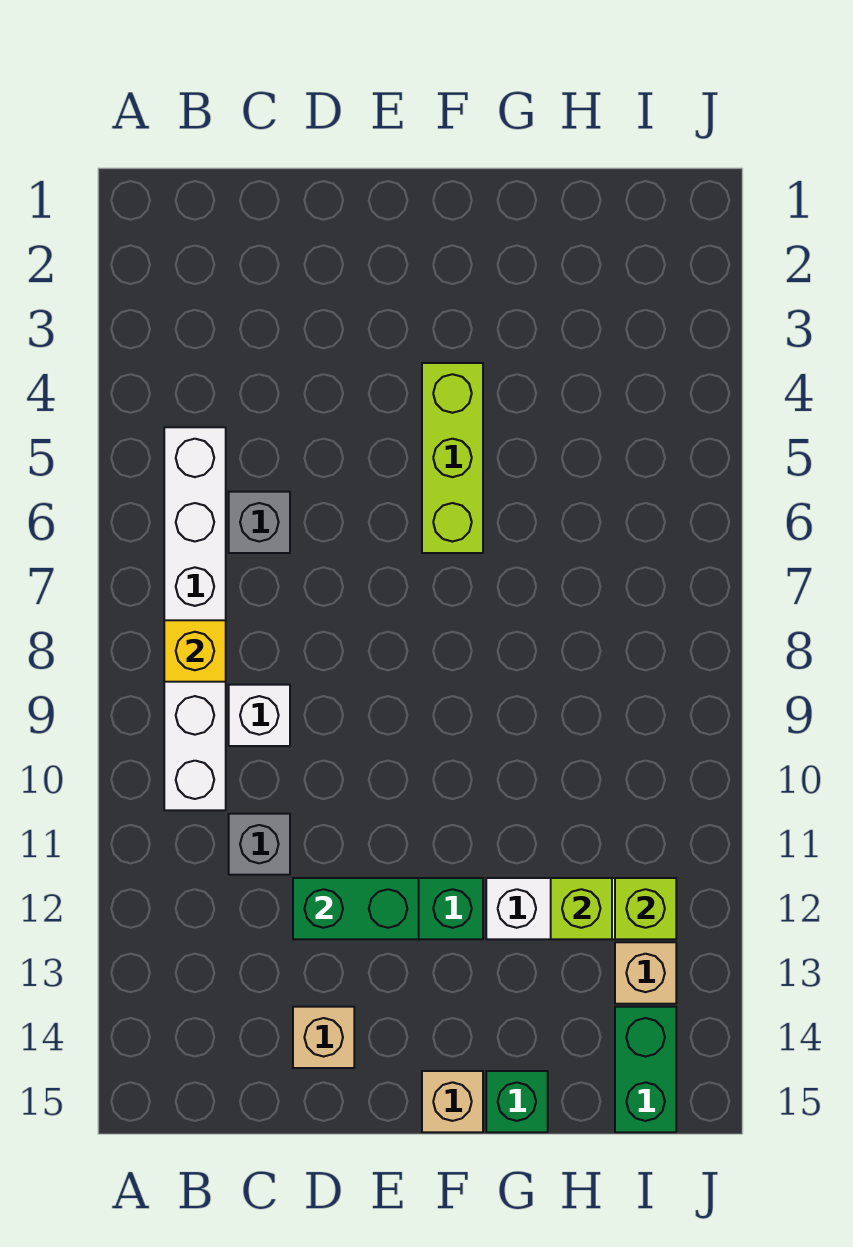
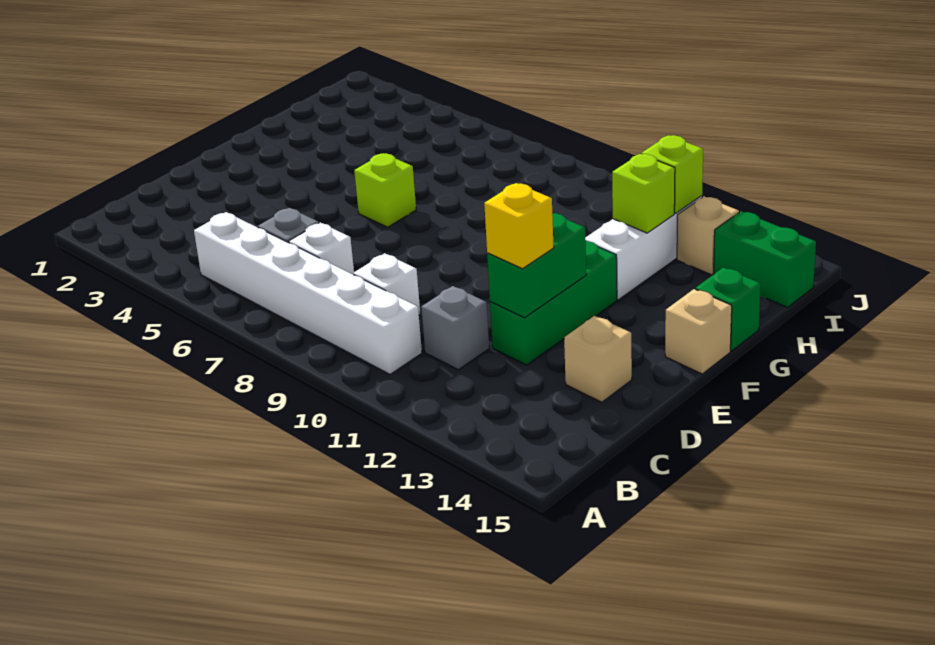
yellow 1x1 brick [164,620,226,682] -> yellow 1x1 brick moved to [484,183,554,269]
none -> white 1x1 brick [289,223,354,274]
lime 1x3 brick [422,363,483,553] -> lime 1x1 brick [354,153,416,227]

